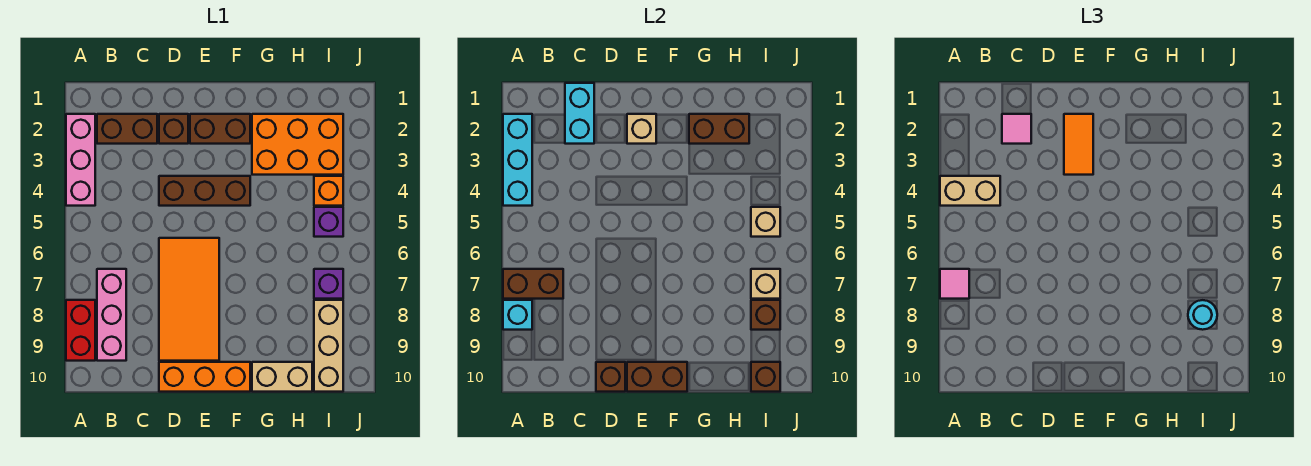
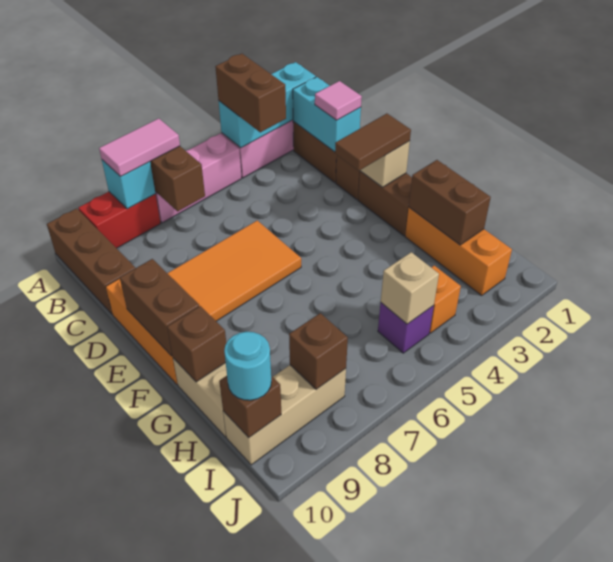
tan 1x2 brick [940,176,1000,206] -> brown 1x2 brick [215,54,286,132]
pink 1x1 tile [940,269,969,299] -> pink 1x2 tile [99,119,180,176]
pink 1x3 brick [97,269,126,361] -> pink 1x3 brick moved to [155,134,242,223]
cyan 1x2 brick [565,83,594,144] -> cyan 1x2 brick turned to [293,77,361,152]
brown 1x3 brick [159,176,250,206] -> brown 1x3 brick moved to [47,208,135,314]
brown 1x1 brick [596,362,625,392] -> brown 1x1 brick moved to [167,306,226,382]
orange 1x2 tile [1064,114,1093,175] -> brown 1x2 tile [335,114,411,171]
orange 2x3 brick [252,114,343,175] -> orange 1x3 brick [405,208,512,295]
purple 1x1 brick [314,269,343,299] -> none
tan 1x1 brick [751,269,780,299] -> none
cyan 1x1 round brick [1188,300,1217,330] -> cyan 1x1 round brick moved to [224,332,271,400]

